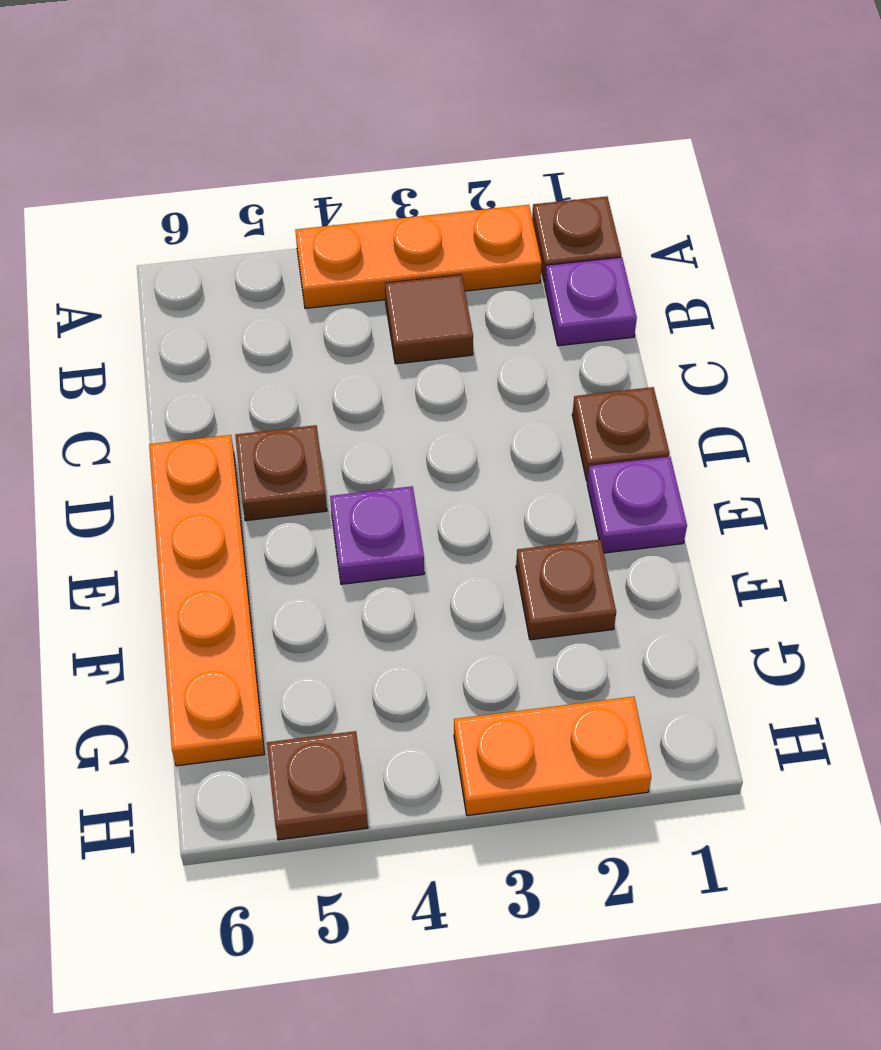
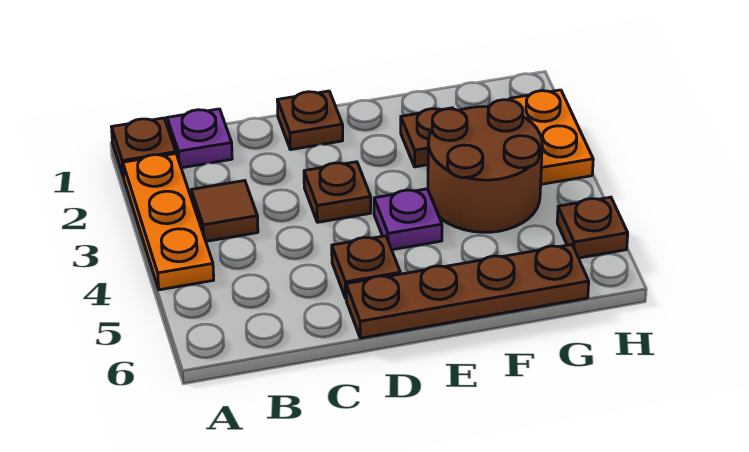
none -> brown 1x1 plate [304,162,371,222]
orange 1x4 plate [149,435,264,766] -> brown 1x4 plate [346,244,589,338]
purple 1x1 plate [587,457,687,553] -> none
none -> brown 2x2 round brick [428,100,542,232]

